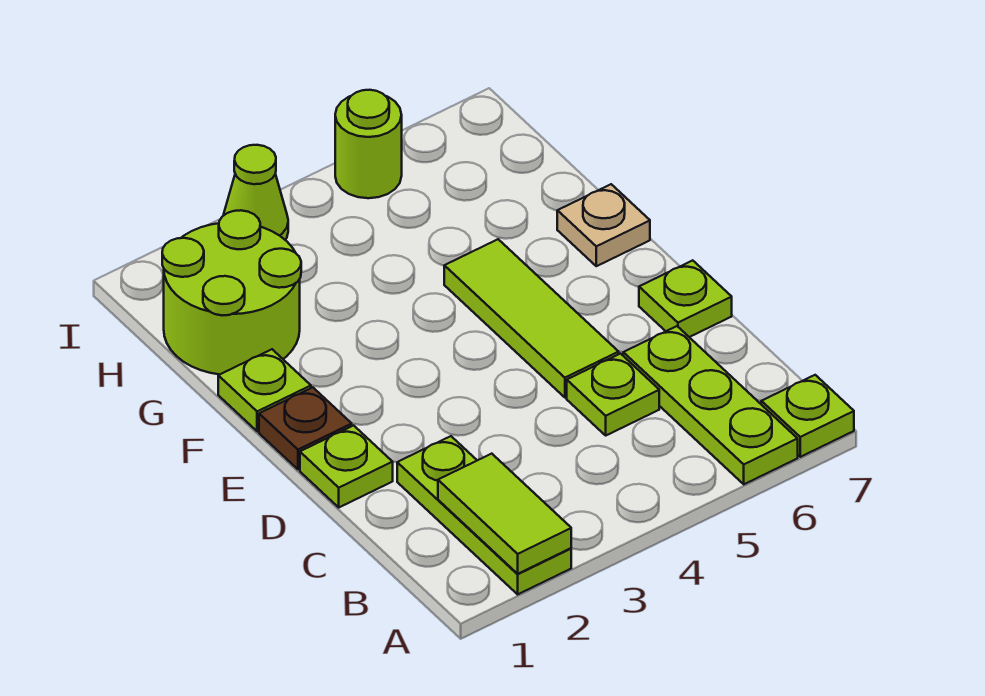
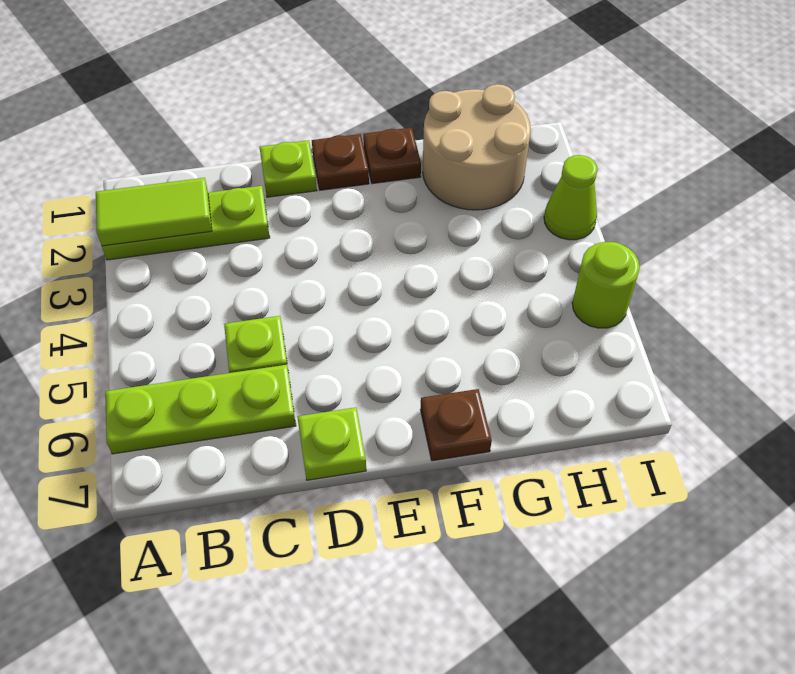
lime 1x1 plate [761,375,854,457] -> none
lime 1x3 tile [444,239,619,397] -> none
lime 1x1 plate [218,349,311,431] -> brown 1x1 plate [363,128,421,184]
tan 1x1 plate [557,184,650,266] -> brown 1x1 plate [420,389,492,461]
lime 2x2 round brick [162,210,301,375] -> tan 2x2 round brick [423,84,531,210]

